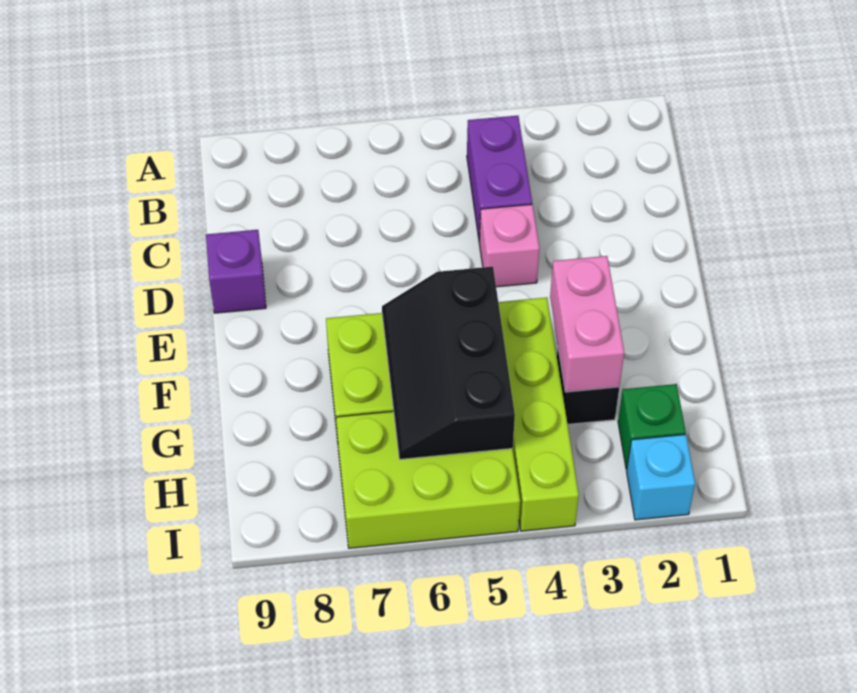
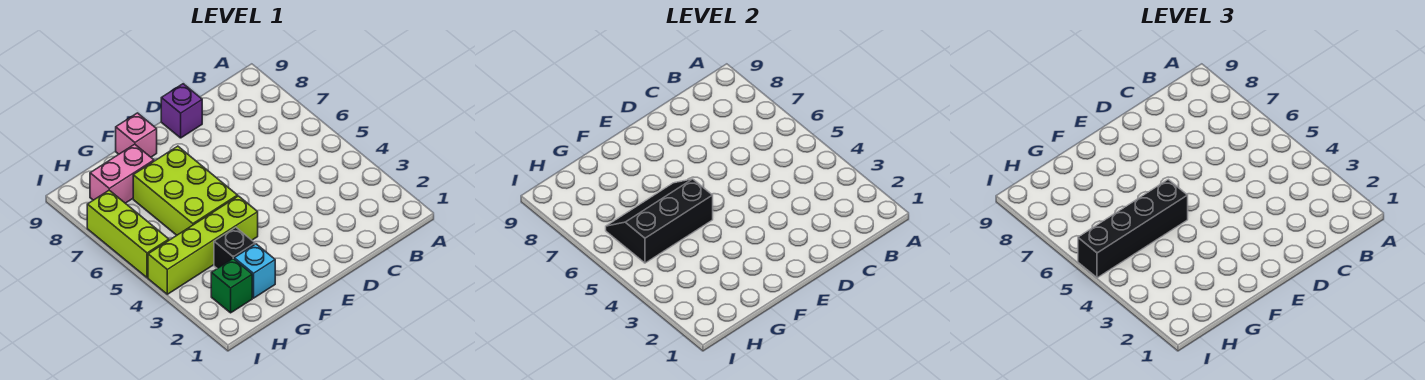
purple 1x2 brick [467,116,532,242] -> none
pink 1x1 brick [479,204,540,287] -> pink 1x1 brick moved to [116,113,157,157]
pink 1x2 brick [550,256,624,392] -> pink 1x2 brick moved to [90,144,154,203]
none -> black 1x4 brick [1078,179,1188,278]
lime 2x3 brick [336,411,520,548] -> lime 1x3 brick [87,190,169,278]
cyan 1x1 brick [627,434,695,520] -> cyan 1x1 brick moved to [234,244,275,298]

